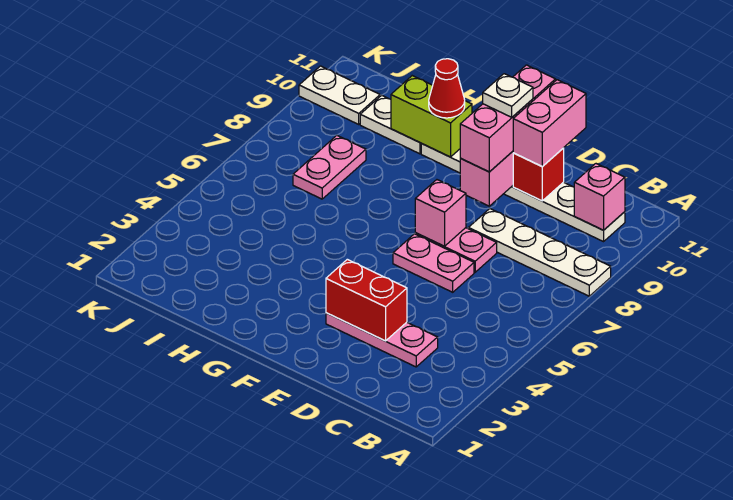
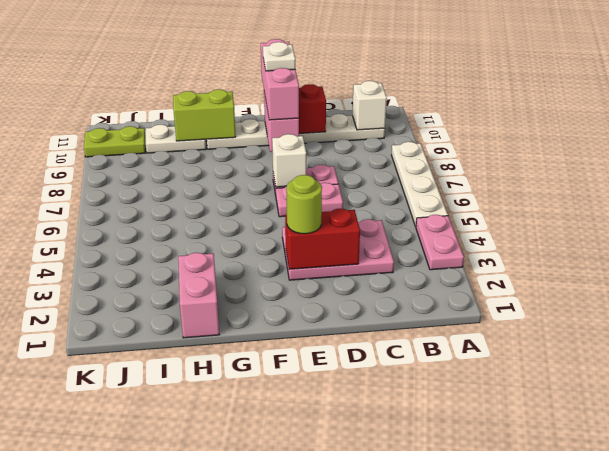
white 1x4 plate [468,209,611,296] -> white 1x4 plate turned to [392,142,448,227]
pink 1x1 brick [574,164,625,230] -> white 1x1 brick [353,81,387,130]
pink 1x3 plate [326,313,438,367] -> pink 2x3 plate [282,219,394,280]
pink 1x2 brick [513,80,586,167] -> pink 1x2 brick moved to [178,253,219,338]
none -> lime 1x1 round brick [287,175,322,234]
pink 1x1 brick [415,180,466,246] -> white 1x1 brick [272,134,306,187]
red 1x1 cone [429,59,465,118] -> none
pink 1x2 plate [293,136,366,199] -> pink 1x2 plate moved to [416,215,464,270]
white 1x2 plate [299,66,380,124] -> lime 1x2 plate [84,126,145,157]

